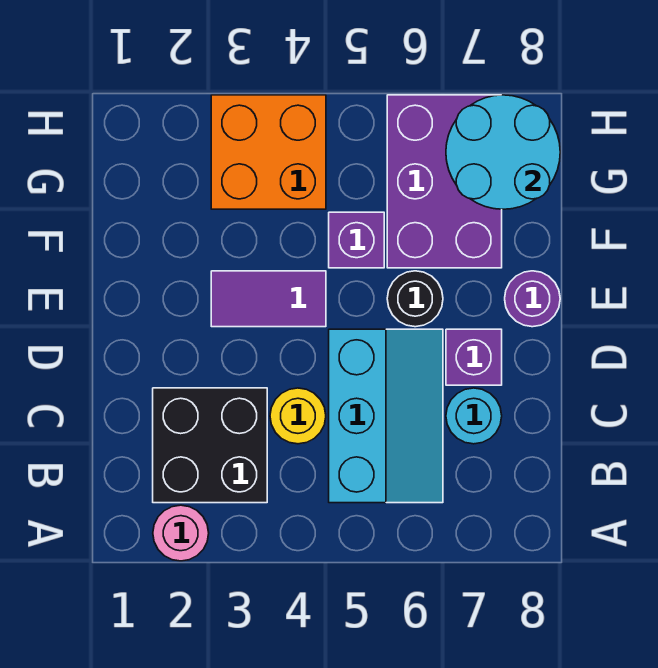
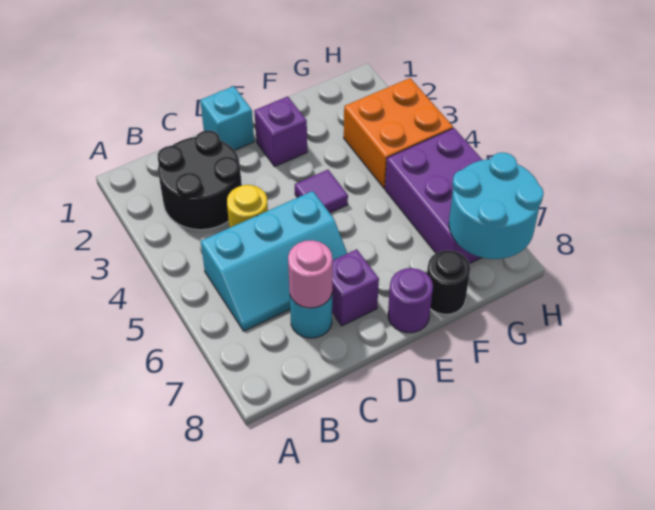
pink 1x1 round brick [153,505,209,561] -> pink 1x1 round brick moved to [288,240,332,308]
black 2x2 brick [153,388,267,503] -> black 2x2 round brick [158,130,242,230]
none -> cyan 1x1 brick [200,86,254,150]
purple 1x2 tile [211,271,326,327] -> purple 1x1 tile [295,170,348,213]
black 1x1 round brick [387,271,443,327] -> black 1x1 round brick moved to [427,250,470,314]
purple 1x1 brick [329,212,384,268] -> purple 1x1 brick moved to [254,96,307,166]
purple 2x3 brick [387,95,502,268] -> purple 2x3 brick turned to [385,128,482,263]

